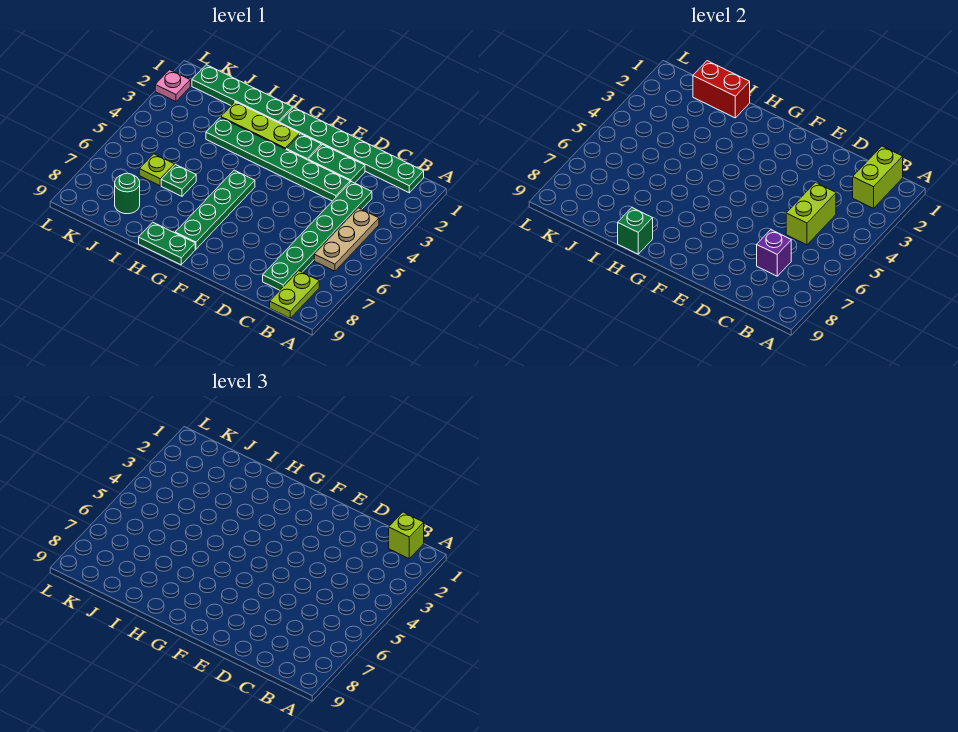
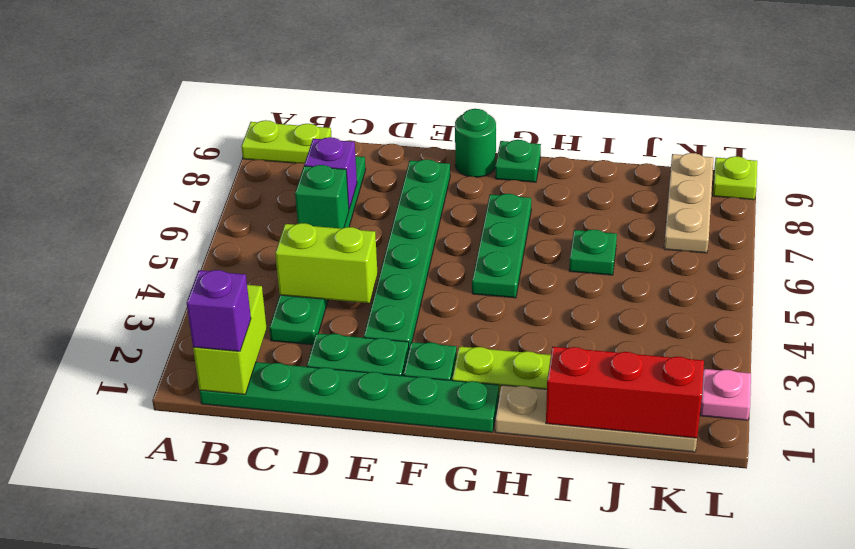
lime 1x1 brick [389,512,424,559] -> purple 1x1 brick [187,270,251,351]
tan 1x3 plate [314,208,379,271] -> tan 1x3 plate moved to [664,153,713,253]
lime 1x2 plate [270,271,319,318] -> lime 1x2 plate turned to [241,120,331,164]
lime 1x2 brick [786,183,836,245] -> lime 1x2 brick turned to [275,223,378,303]
green 1x6 plate [206,117,350,201] -> green 1x6 plate turned to [364,159,450,347]
green 1x4 plate [175,170,255,249] -> green 1x3 plate [472,194,531,298]
green 1x2 plate [139,222,195,265] -> green 1x1 plate [495,140,541,182]
green 1x4 plate [192,65,293,123] -> tan 1x4 plate [495,385,697,452]
green 1x1 brick [618,208,653,254] -> green 1x1 brick moved to [295,165,349,229]
red 1x2 brick [693,61,750,118] -> red 1x3 brick [546,347,704,438]
lime 1x1 plate [139,154,174,186] -> lime 1x1 plate moved to [713,156,757,200]
green 1x1 round brick [115,173,140,214] -> green 1x1 round brick moved to [455,109,496,177]

